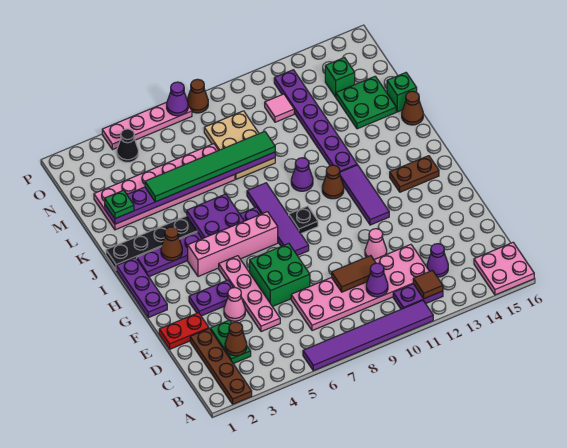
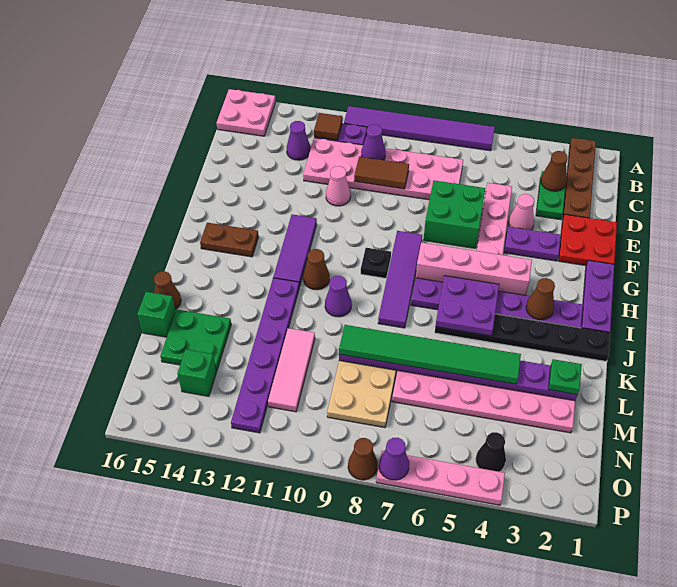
red 1x2 plate [159,313,209,349] -> red 2x2 plate [559,214,617,266]
pink 1x1 tile [265,94,294,122] -> pink 1x3 tile [268,328,315,412]

